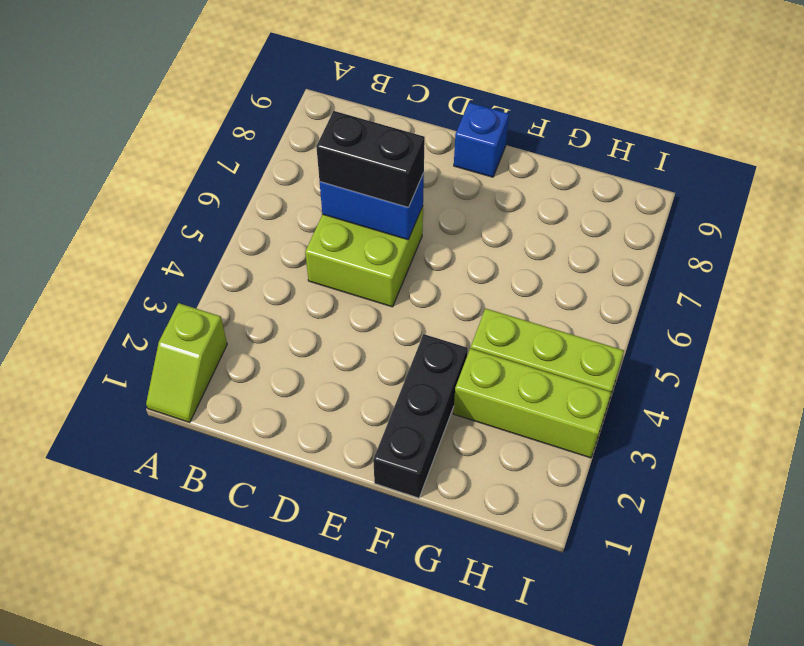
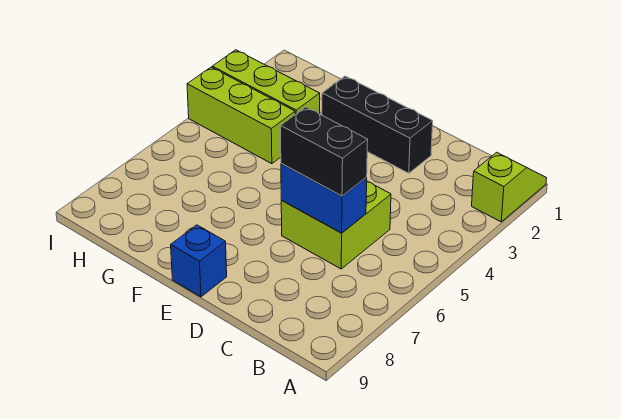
black 1x3 brick [373,334,468,498] -> black 1x3 brick turned to [322,76,433,173]

